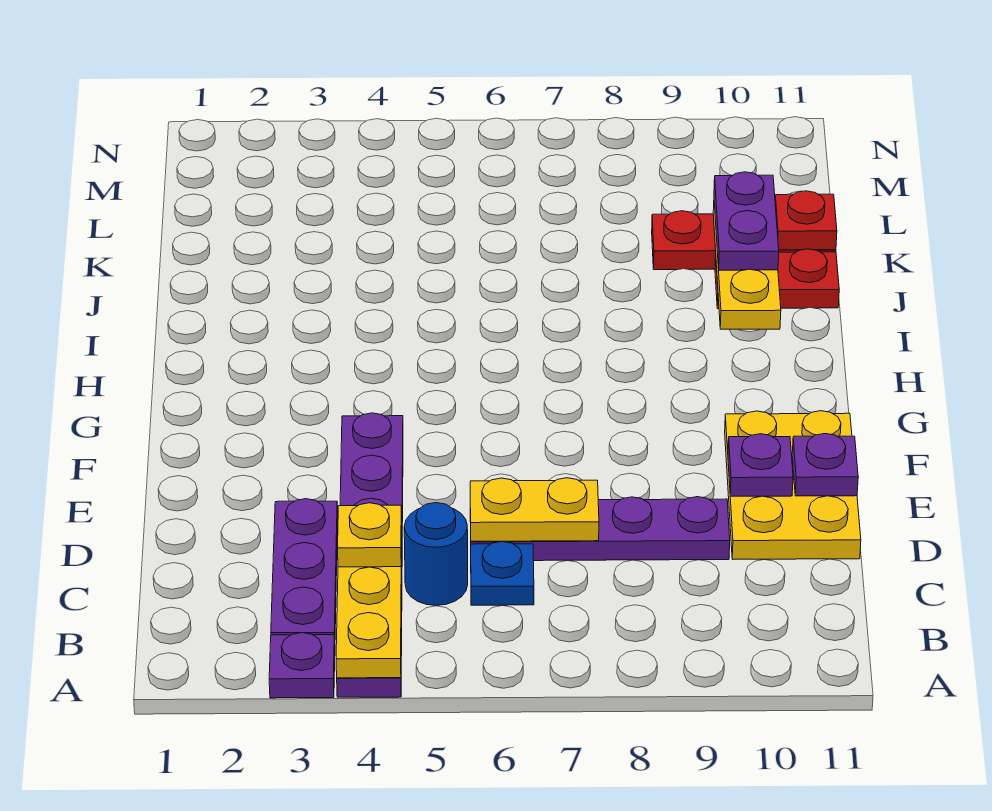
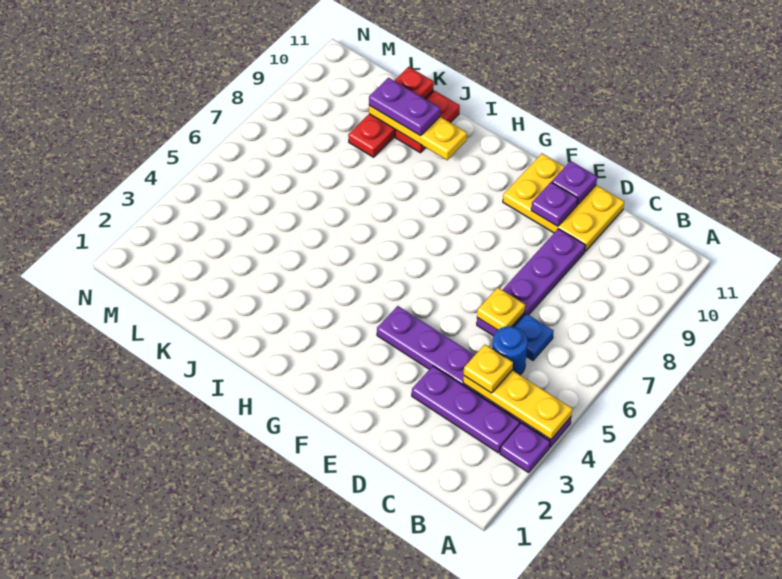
yellow 1x2 plate [470,478,599,541] -> yellow 1x1 plate [477,288,525,330]

